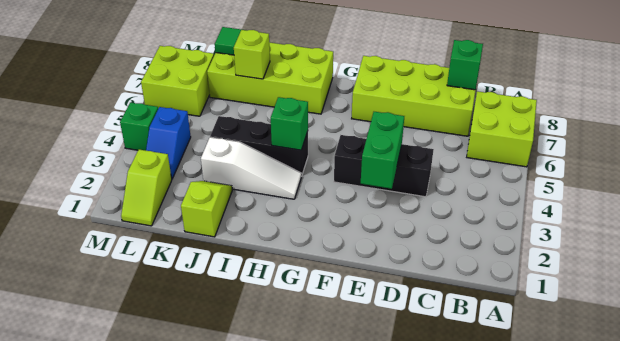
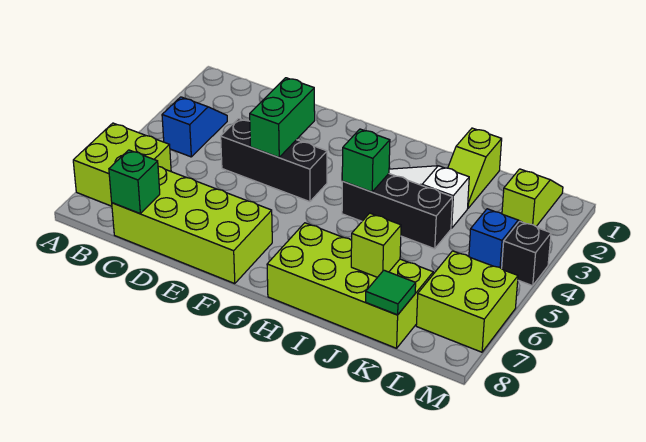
none -> blue 1x2 slope [162,97,227,157]
green 1x1 brick [120,102,158,151] -> black 1x1 brick [502,221,551,286]

